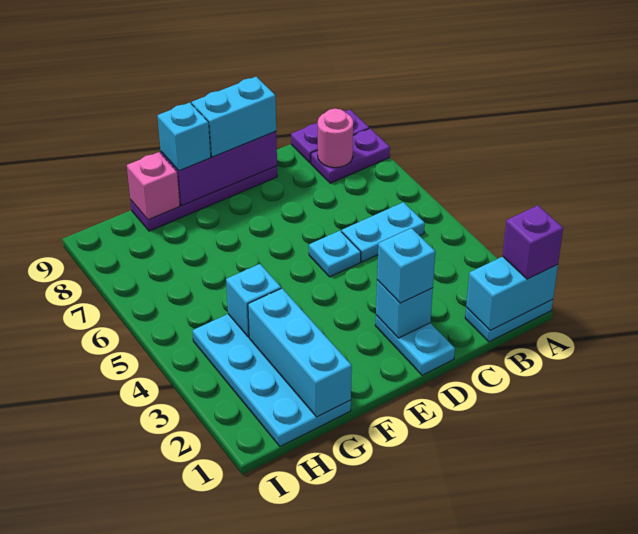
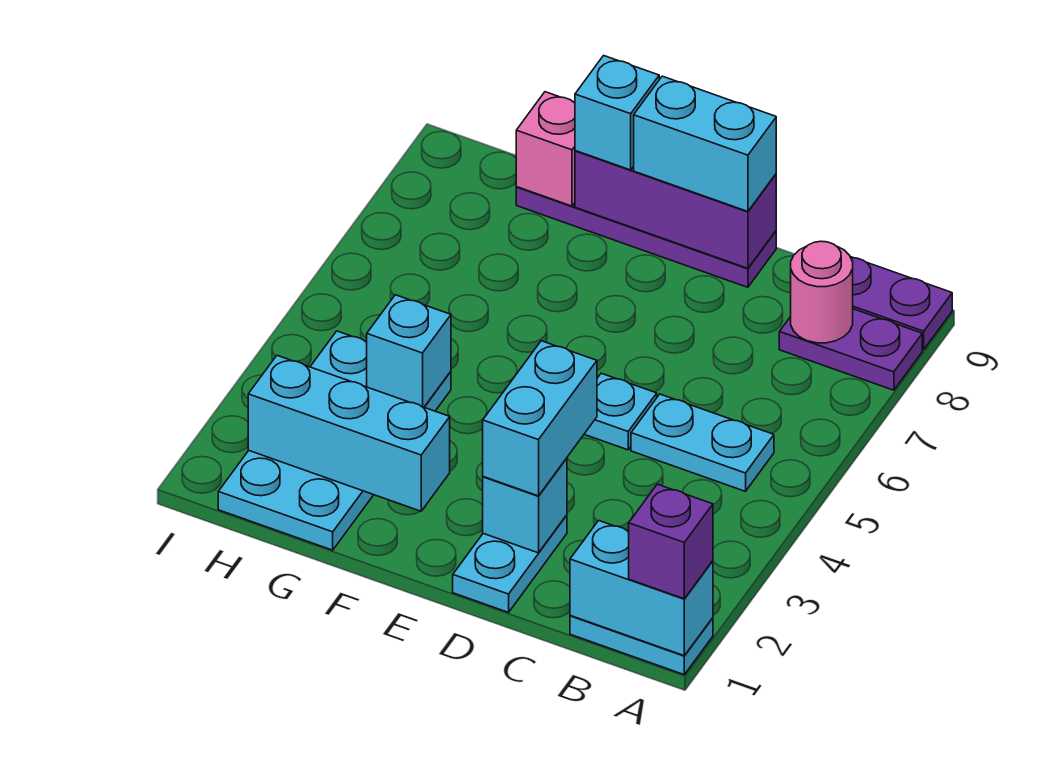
cyan 1x1 brick [377,228,435,303] -> cyan 1x2 brick [483,341,597,496]
cyan 1x3 brick [248,288,352,417] -> cyan 1x3 brick turned to [248,356,450,511]

